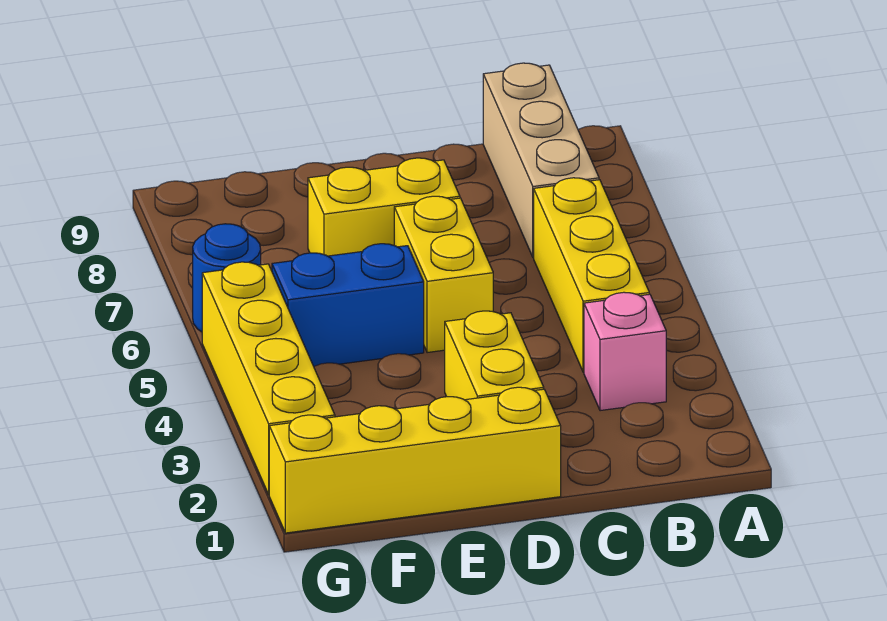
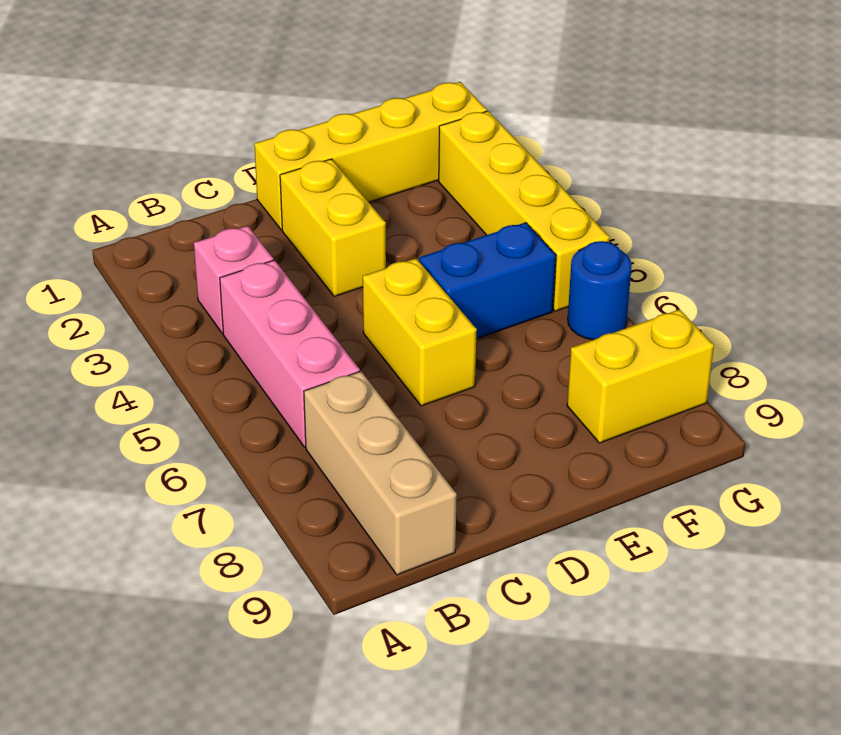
yellow 1x3 brick [534,178,649,372] -> pink 1x3 brick [220,260,360,447]
yellow 1x2 brick [308,158,460,256] -> yellow 1x2 brick moved to [567,309,714,443]

